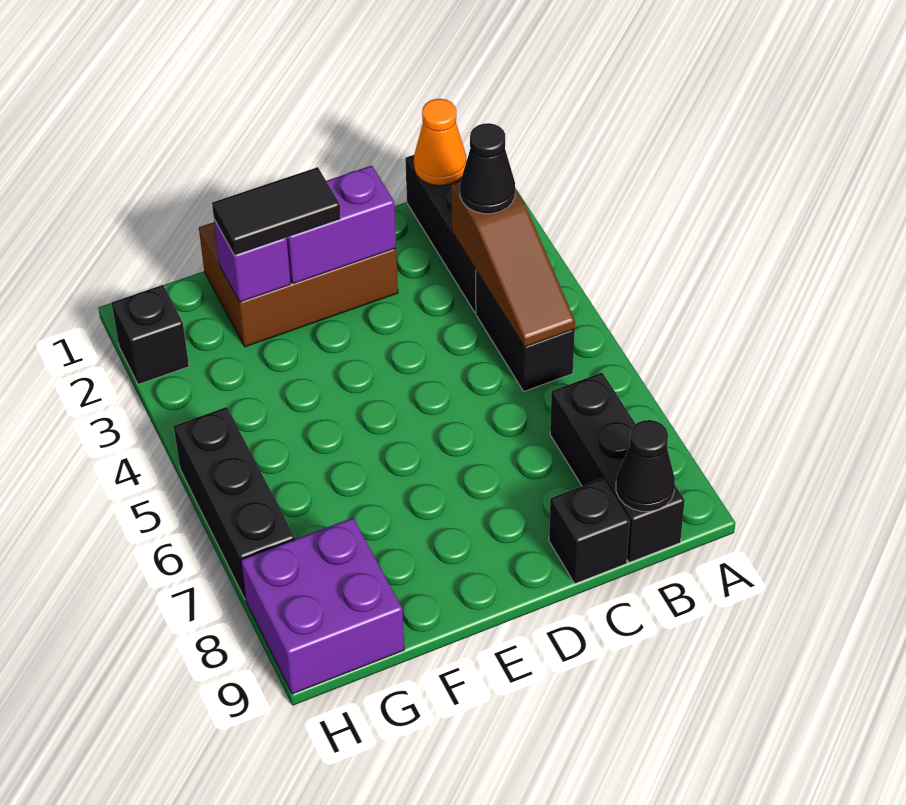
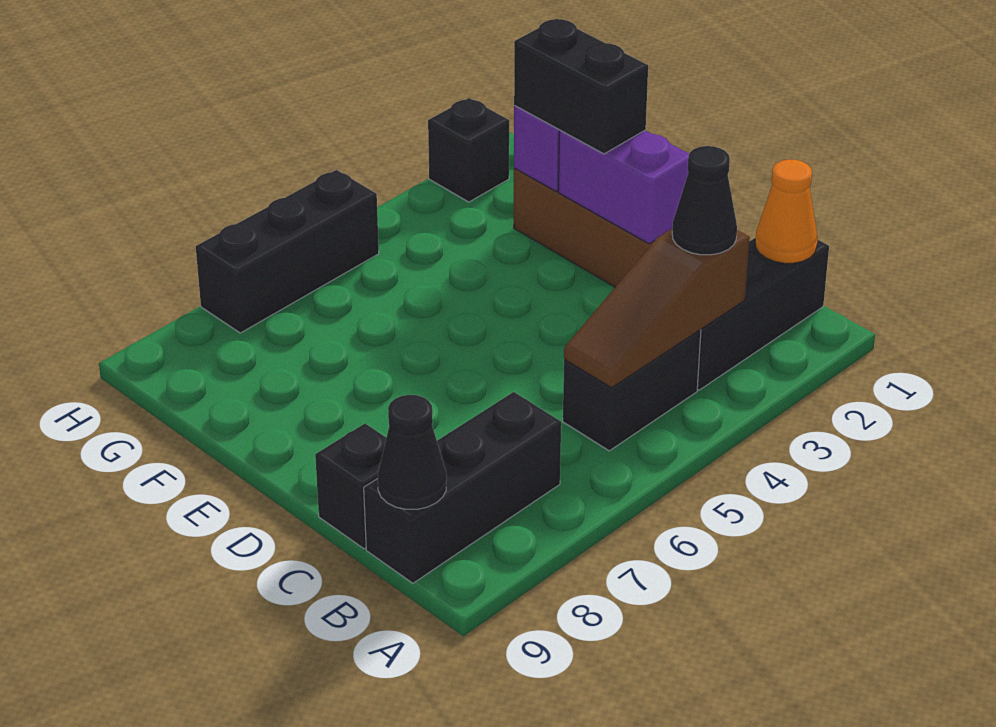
black 1x2 tile [212,167,341,255] -> black 1x2 brick [514,19,648,154]
purple 2x2 brick [241,518,404,694] -> none

